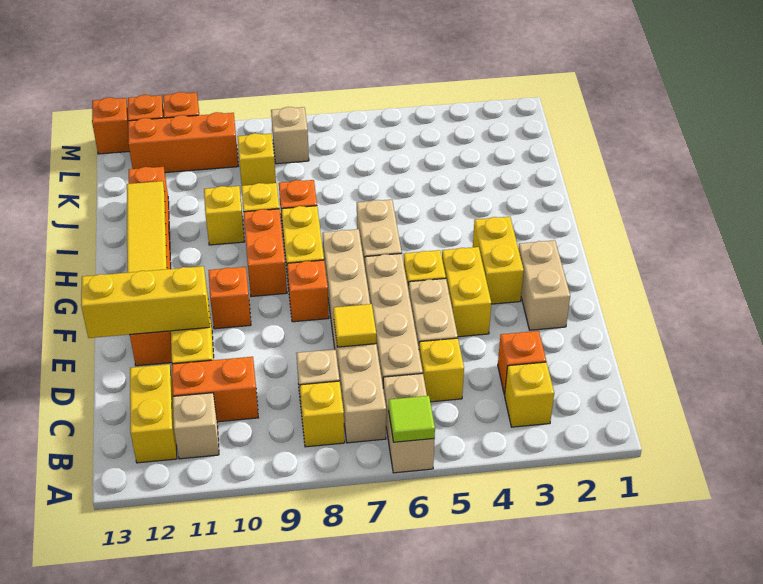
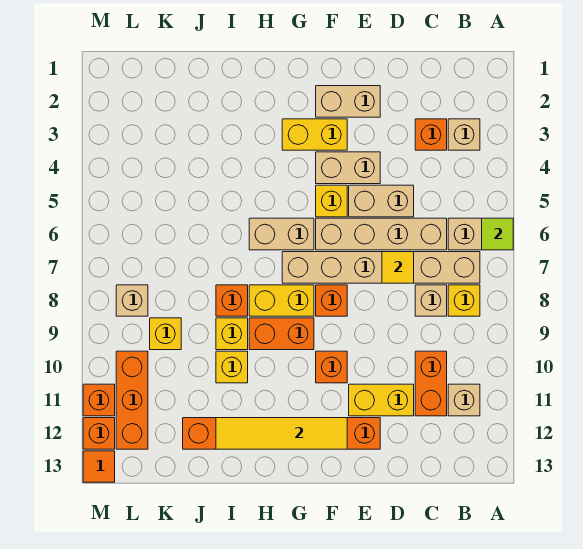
yellow 1x1 brick [505,362,554,427] -> tan 1x1 brick [448,119,480,150]
yellow 1x2 brick [130,364,177,463] -> none
yellow 1x1 brick [419,338,464,402] -> none
yellow 1x2 brick [442,247,491,337] -> tan 1x2 brick [316,152,380,184]
yellow 1x3 brick [81,266,210,338] -> none
orange 1x1 brick [92,97,130,154] -> orange 1x1 tile [83,451,115,482]

